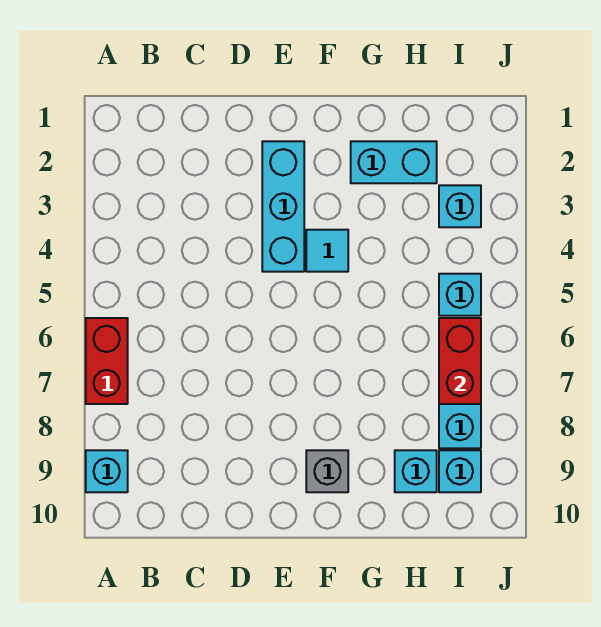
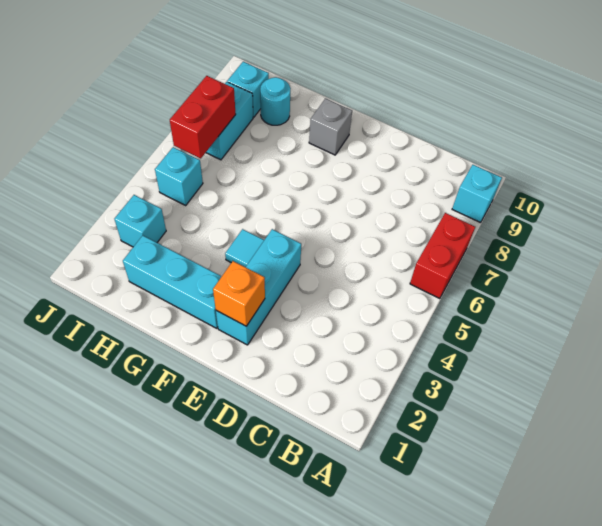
none -> orange 1x1 brick [213,261,265,326]
cyan 1x2 brick [351,141,437,183] -> cyan 1x3 brick [123,236,222,328]
cyan 1x1 brick [395,450,437,492] -> cyan 1x1 round brick [260,77,291,125]

